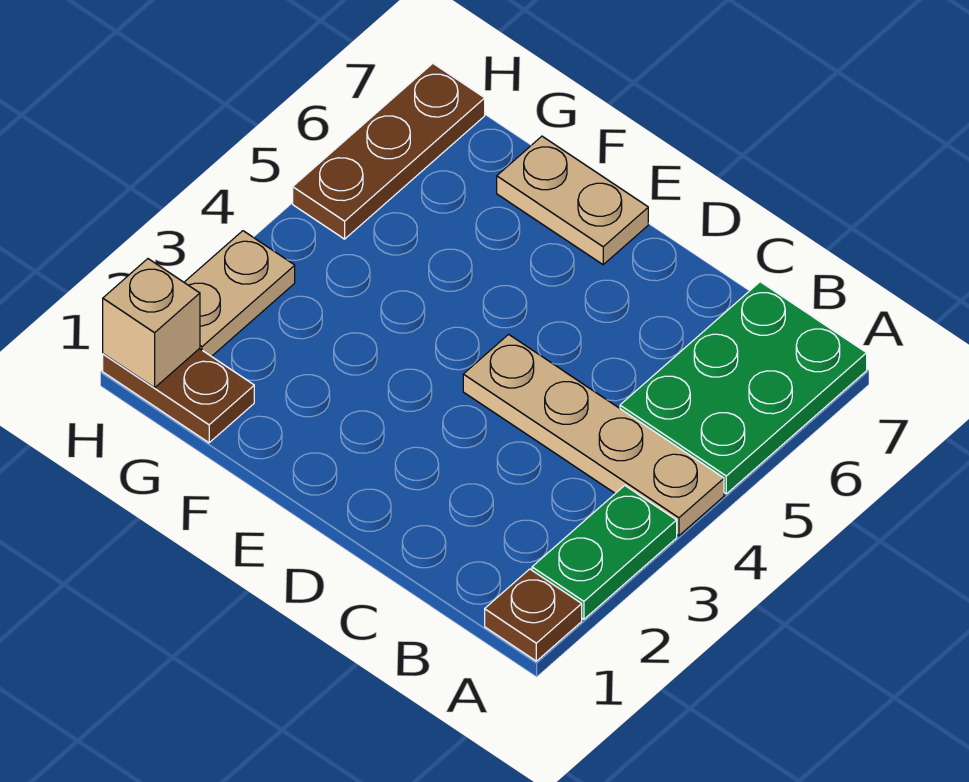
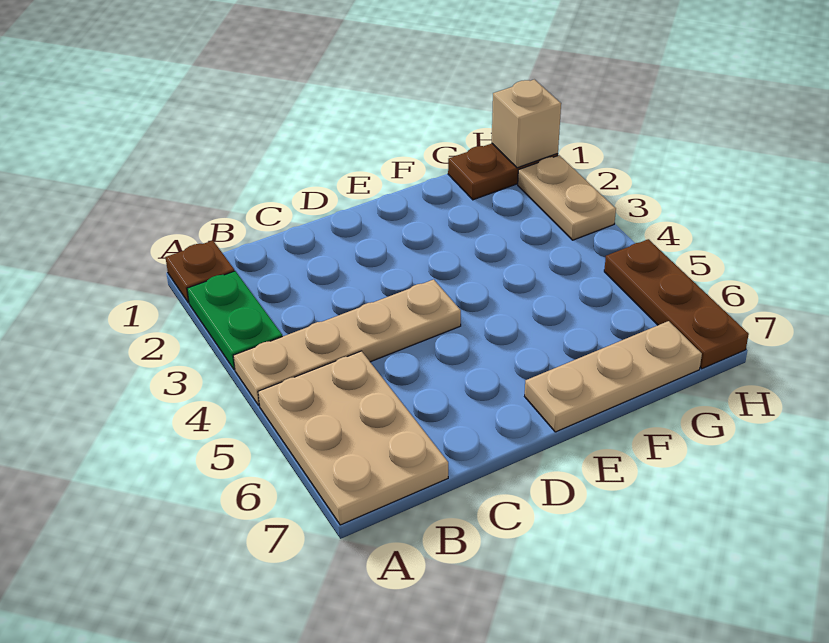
green 2x3 plate [620,282,867,494] -> tan 2x3 plate [258,351,448,525]
tan 1x2 plate [497,136,648,265] -> tan 1x3 plate [525,321,702,432]

